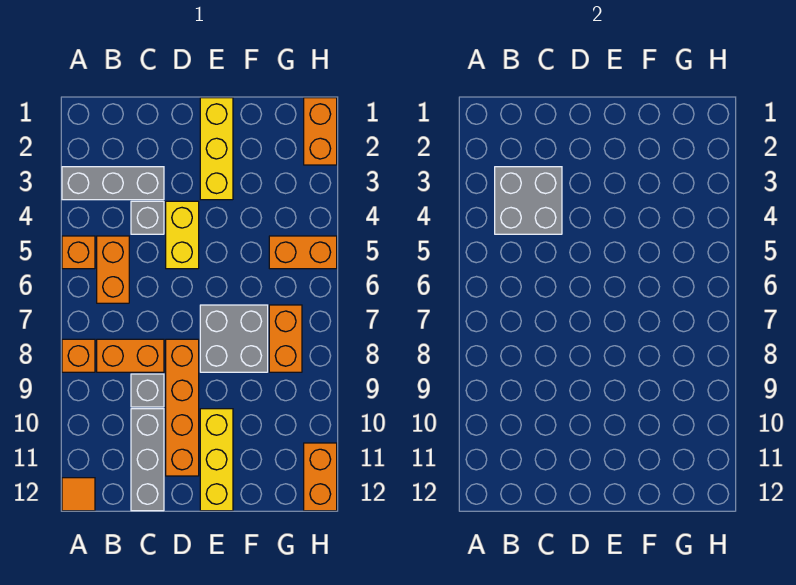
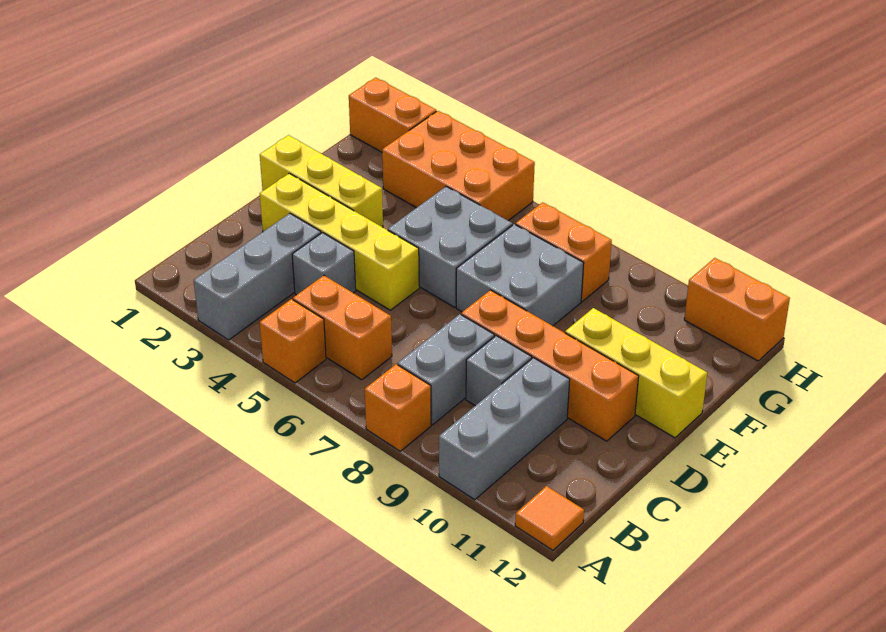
grey 2x2 brick [495,167,562,234] -> grey 2x2 brick moved to [388,187,513,307]
orange 1x2 brick [97,339,164,372] -> grey 1x2 brick [398,314,494,425]
grey 1x3 brick [131,409,164,511] -> grey 1x3 brick turned to [439,358,570,500]
yellow 1x2 brick [166,201,199,269] -> yellow 1x4 brick [260,173,419,310]
orange 1x2 brick [269,236,337,269] -> orange 2x3 brick [382,111,535,221]

